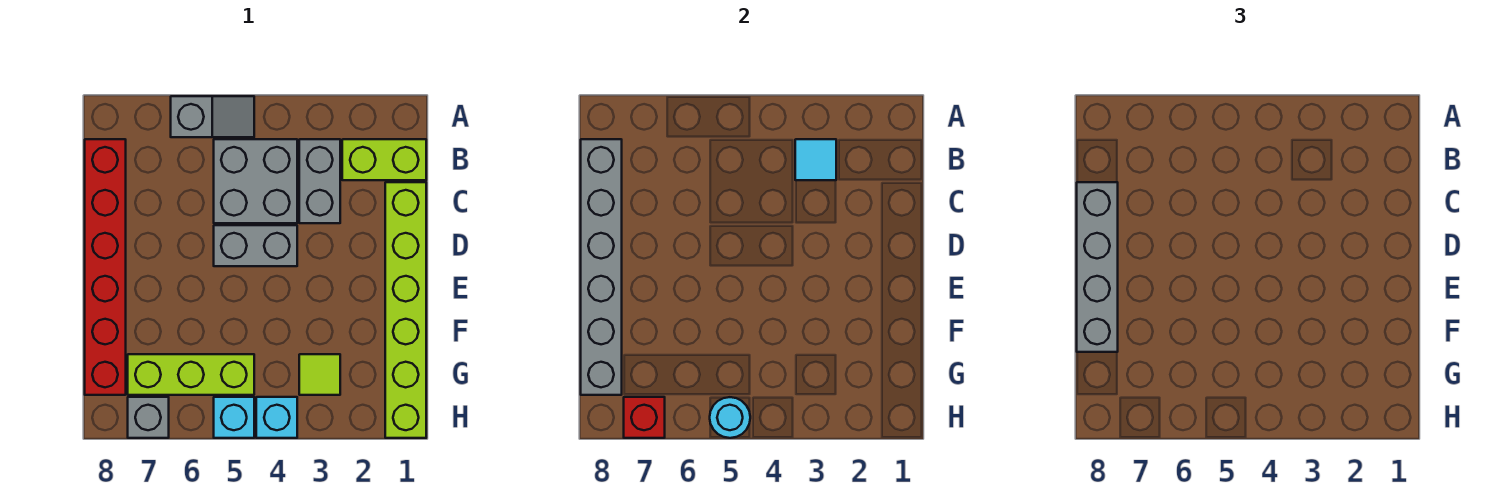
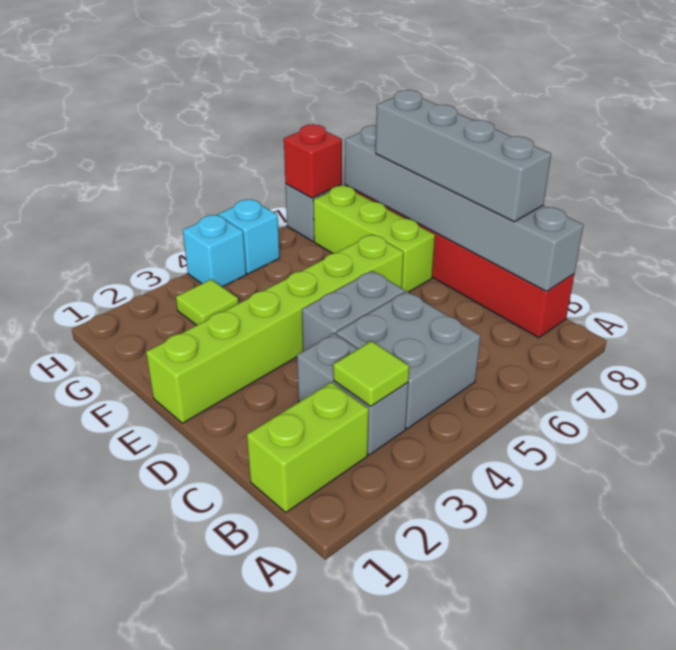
grey 1x2 slope [171,96,254,137] -> none
cyan 1x1 tile [795,139,836,180] -> lime 1x1 tile [333,341,409,406]
lime 1x6 brick [385,182,426,438] -> lime 1x6 brick turned to [146,234,404,423]
lime 1x3 brick [128,354,254,395] -> lime 1x3 brick turned to [313,186,435,292]
cyan 1x1 round brick [710,397,750,438] -> none

